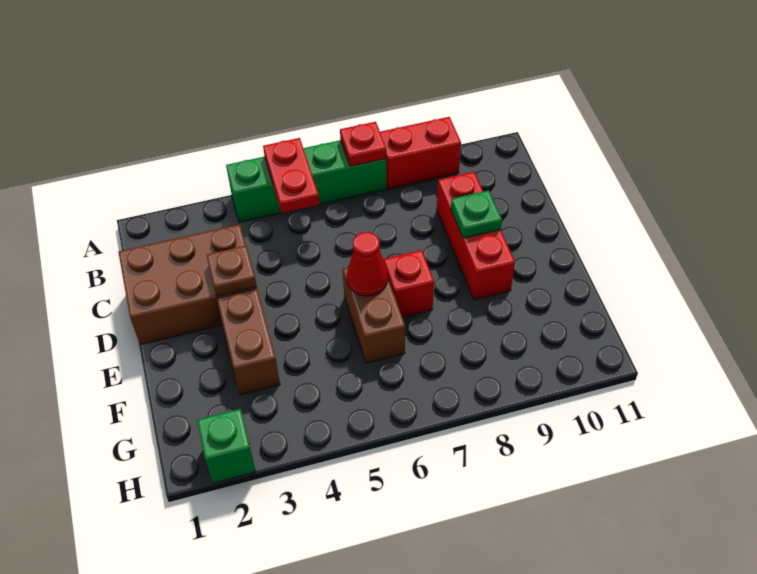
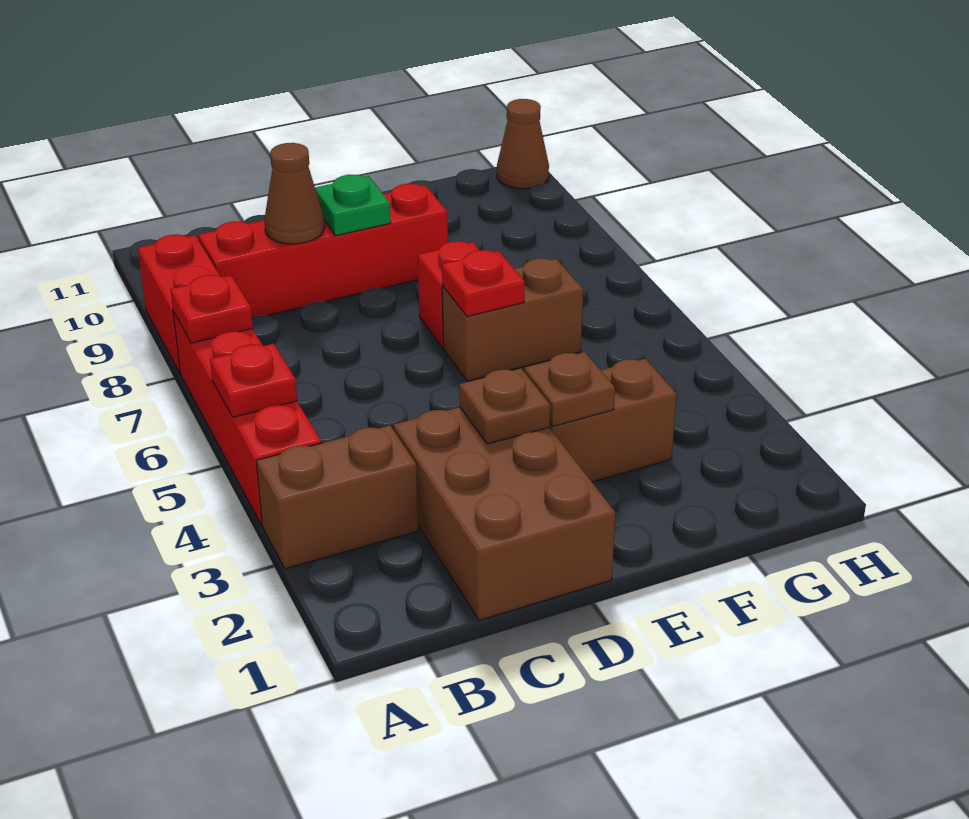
none -> brown 1x2 brick [256,425,418,569]
green 1x4 brick [226,140,387,222] -> red 1x4 brick [173,312,321,525]
red 1x2 plate [263,138,319,213] -> red 1x1 plate [210,344,297,417]
red 1x3 brick [437,172,515,300] -> red 1x4 brick [198,184,448,317]
none -> brown 1x1 cone [264,143,324,244]
none -> brown 1x1 plate [524,352,615,426]
red 1x1 cone [347,232,388,296] -> red 1x1 plate [442,250,525,317]
green 1x1 brick [197,409,256,483] -> none
none -> brown 1x1 cone [497,99,549,189]

